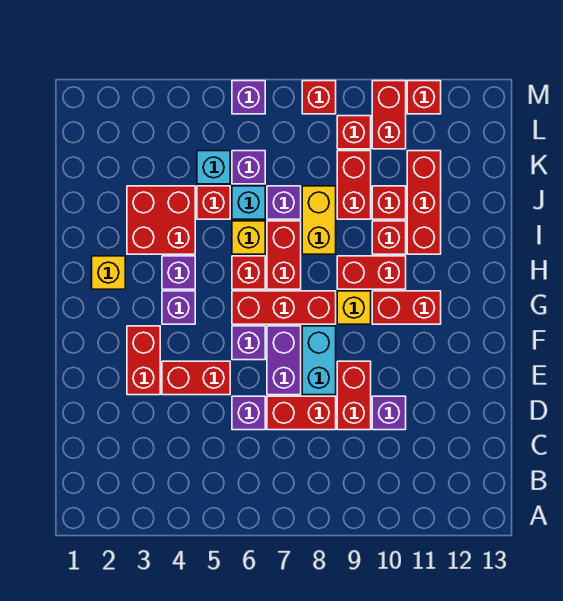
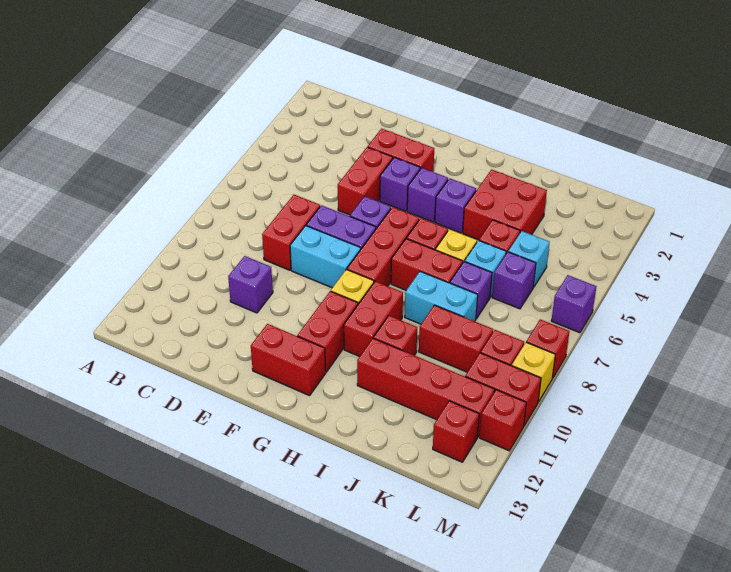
purple 1x1 brick [232,396,265,430] -> purple 1x1 brick moved to [380,157,420,211]
red 1x2 brick [337,361,371,430] -> red 1x2 brick moved to [251,324,326,396]
yellow 1x1 brick [92,256,125,289] -> yellow 1x1 brick moved to [512,342,555,402]
yellow 1x2 brick [302,186,336,254] -> cyan 1x2 brick [405,271,478,324]
red 1x3 brick [407,151,441,254] -> red 1x4 brick [357,338,495,437]
red 1x1 brick [372,186,406,219] -> red 1x1 brick moved to [433,401,479,462]

